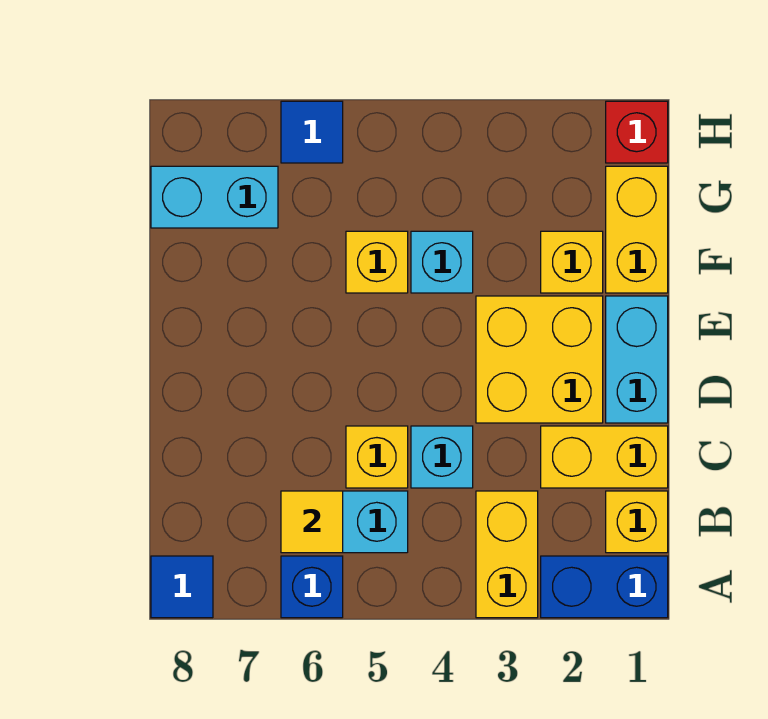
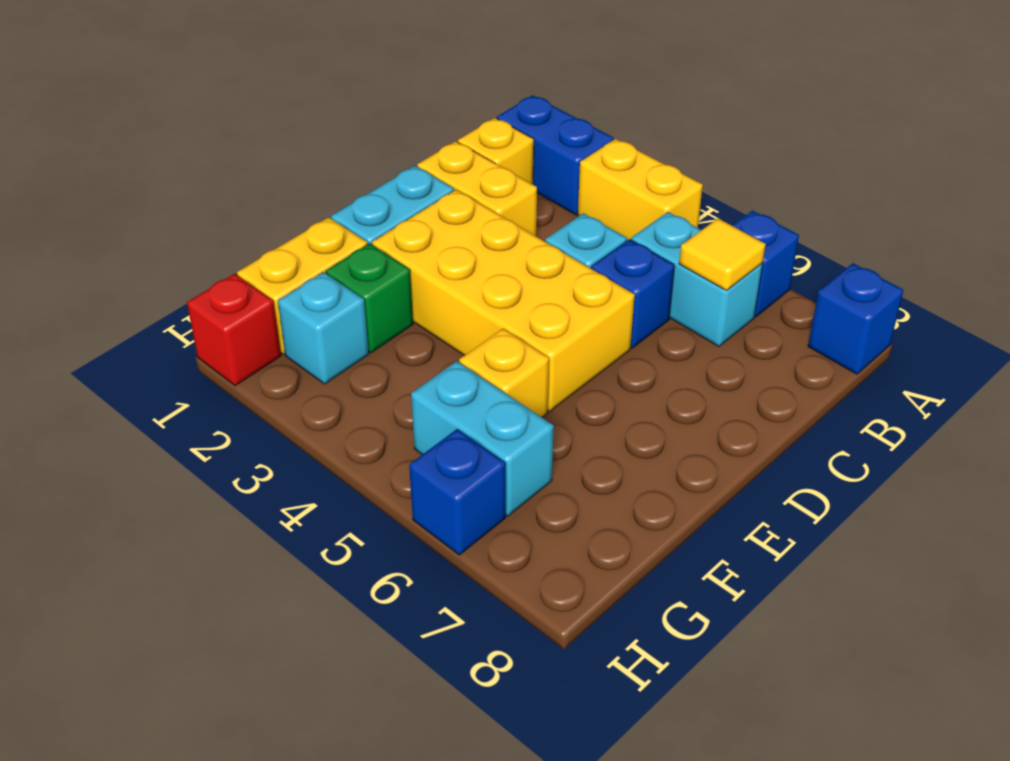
yellow 1x2 brick [476,491,538,618] -> yellow 1x2 brick turned to [578,139,703,240]
blue 1x1 tile [151,556,213,618] -> blue 1x1 brick [808,263,903,374]
yellow 1x1 brick [346,426,408,488] -> blue 1x1 brick [591,239,675,348]
yellow 2x2 brick [476,296,603,423] -> yellow 2x4 brick [372,190,635,411]
yellow 1x1 brick [541,231,603,293] -> green 1x1 brick [326,244,413,353]
cyan 1x1 brick [411,231,473,293] -> cyan 1x1 brick moved to [278,272,369,384]
cyan 1x2 brick [151,166,278,228] -> cyan 1x2 brick moved to [411,361,554,516]
blue 1x1 tile [281,101,343,163] -> blue 1x1 brick [409,429,506,555]

